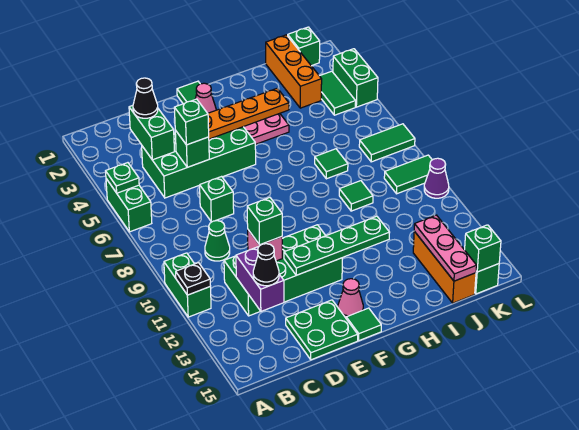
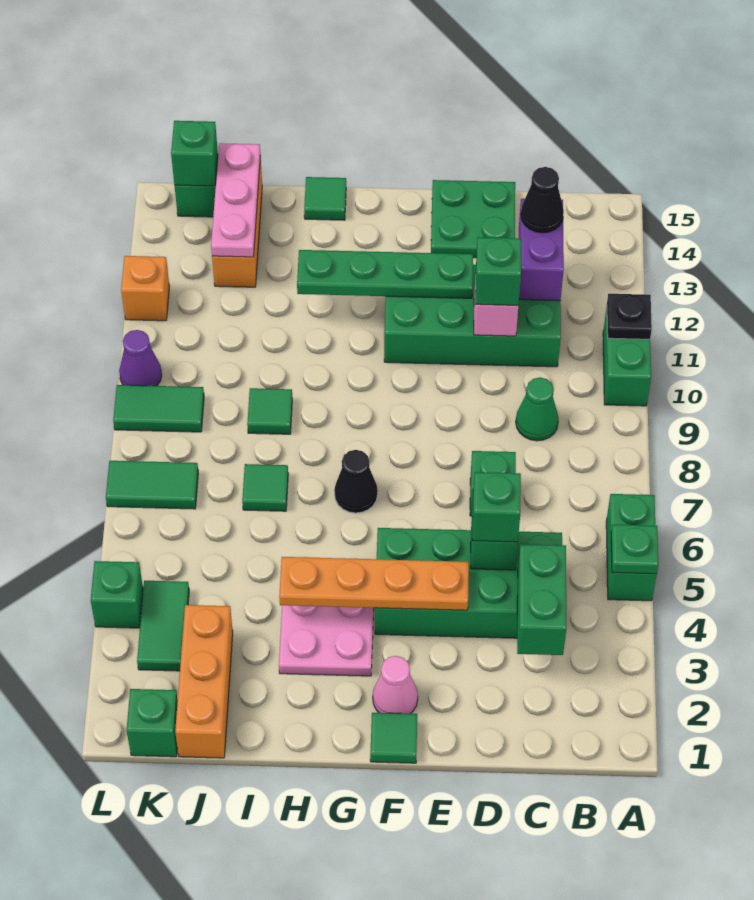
black 1x1 cone [133,78,158,118] -> black 1x1 cone moved to [334,450,378,513]
pink 1x1 cone [338,279,363,318] -> none
green 1x1 tile [346,308,381,341] -> green 1x1 tile moved to [304,177,346,220]
green 1x2 brick [333,49,378,107] -> green 1x1 brick [91,561,143,628]
none -> orange 1x1 brick [121,256,169,321]

